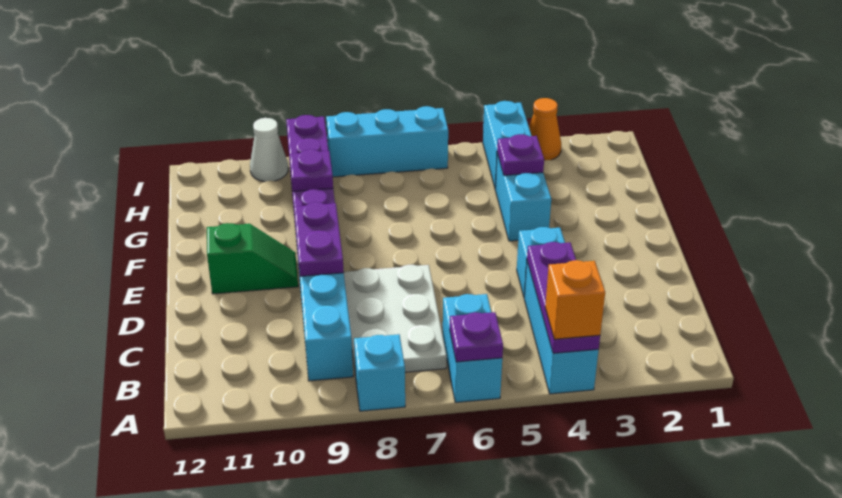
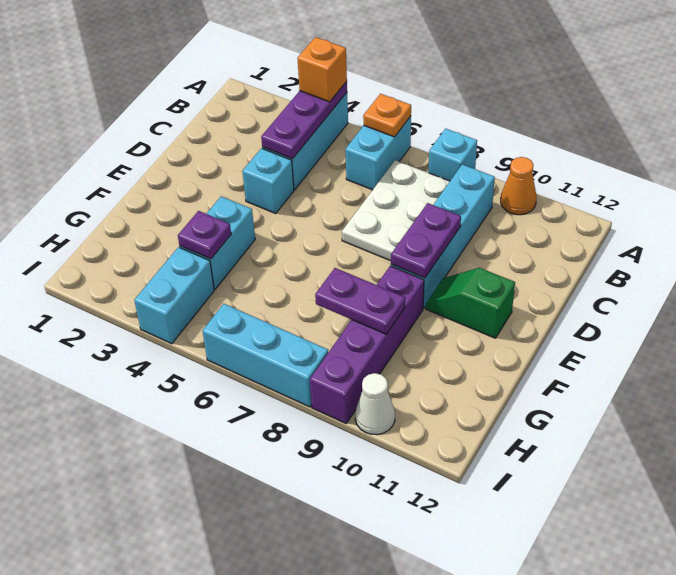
purple 1x1 plate [450,312,503,362] -> orange 1x1 plate [363,94,411,137]
purple 1x1 plate [289,150,333,191] -> purple 1x2 plate [315,268,405,334]
orange 1x1 cone [529,98,561,161] -> orange 1x1 cone moved to [501,157,537,215]

